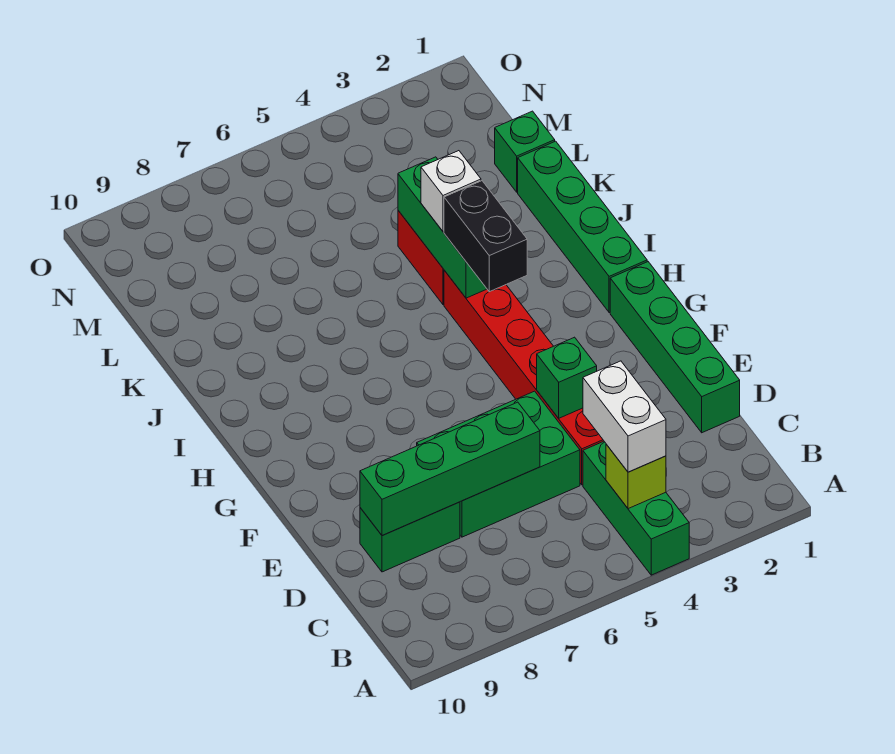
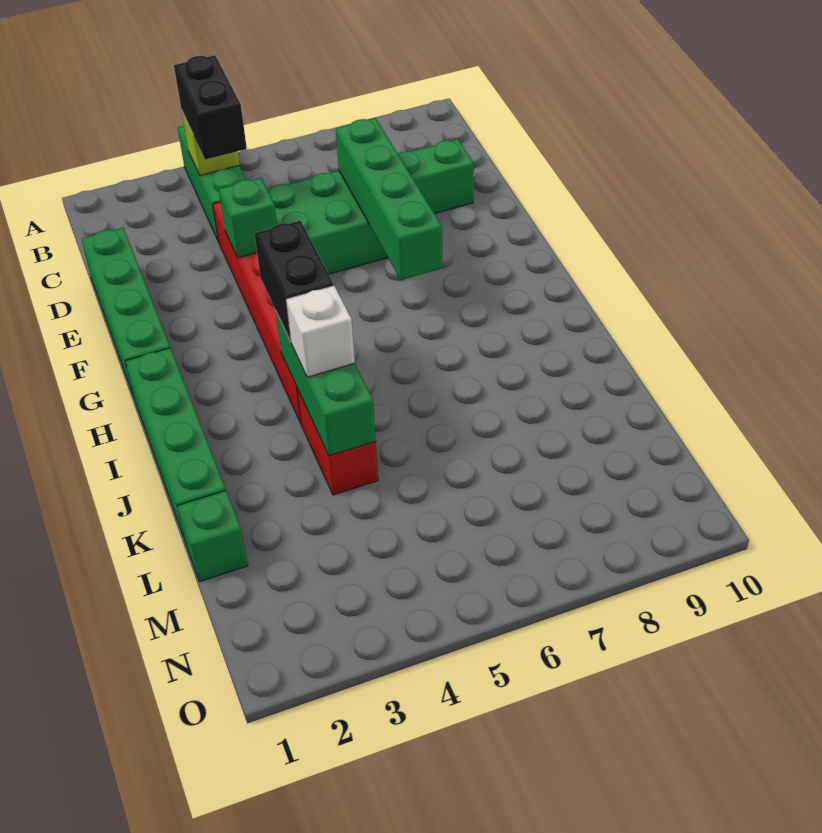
white 1x2 brick [583,361,666,472] -> black 1x2 brick [174,55,247,160]
green 1x4 brick [360,402,540,536] -> green 1x4 brick turned to [336,118,442,280]

